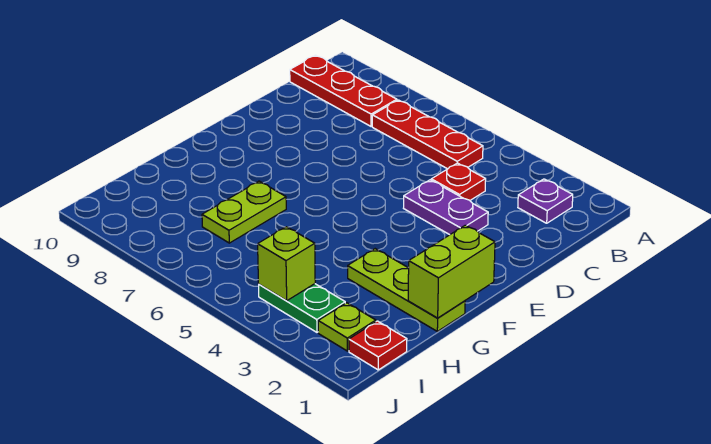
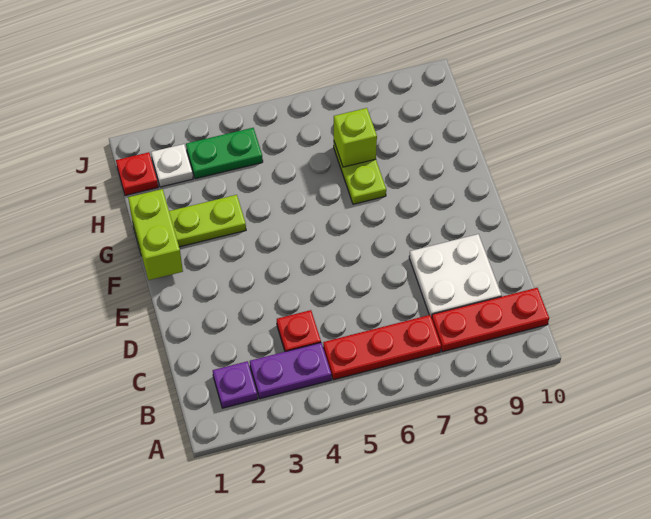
none -> white 2x2 plate [409,234,501,318]
purple 1x2 plate [404,180,488,235] -> purple 1x2 plate moved to [250,343,331,399]
lime 1x1 plate [318,303,376,351] -> white 1x1 plate [151,144,193,187]
lime 1x1 brick [258,227,315,301] -> lime 1x1 brick moved to [334,108,377,167]

